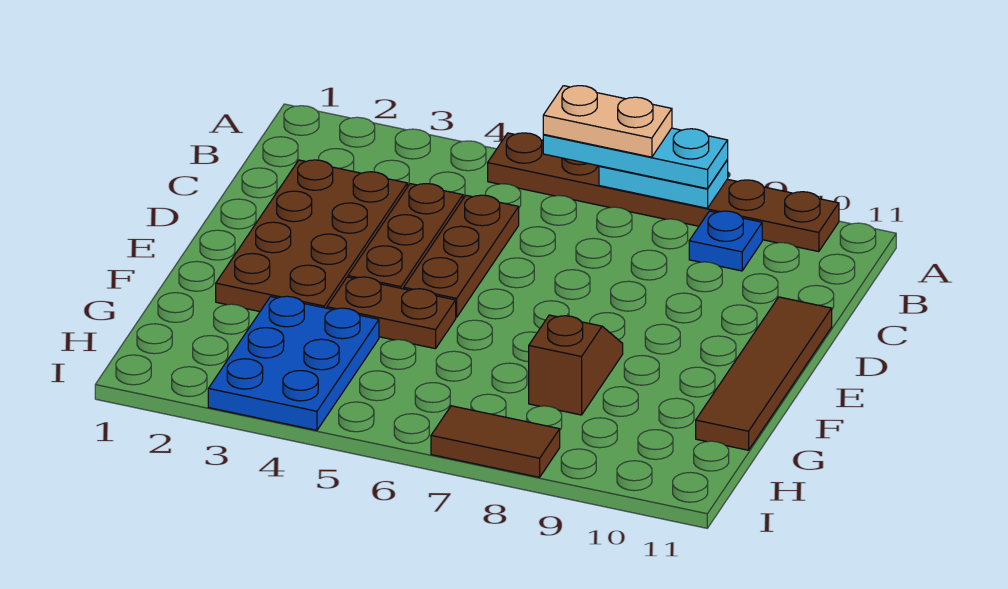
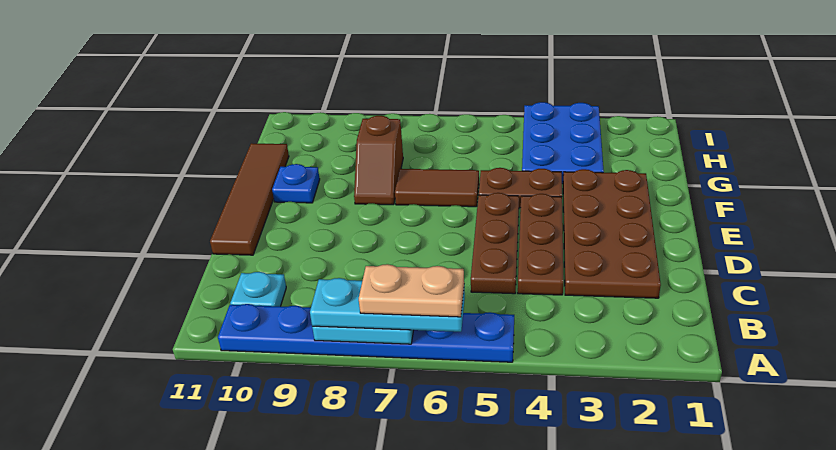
brown 1x6 plate [488,133,839,252] -> blue 1x6 plate [218,304,514,362]
blue 1x1 plate [689,211,762,271] -> blue 1x1 plate moved to [272,164,320,203]
none -> cyan 1x1 plate [230,272,286,306]
brown 1x2 tile [431,406,560,477] -> brown 1x2 tile moved to [395,169,479,207]

